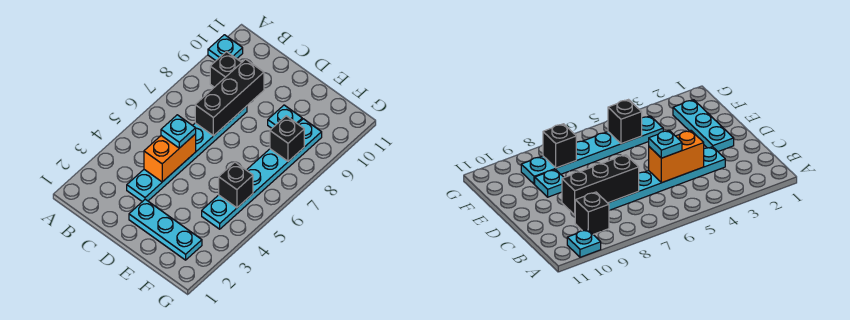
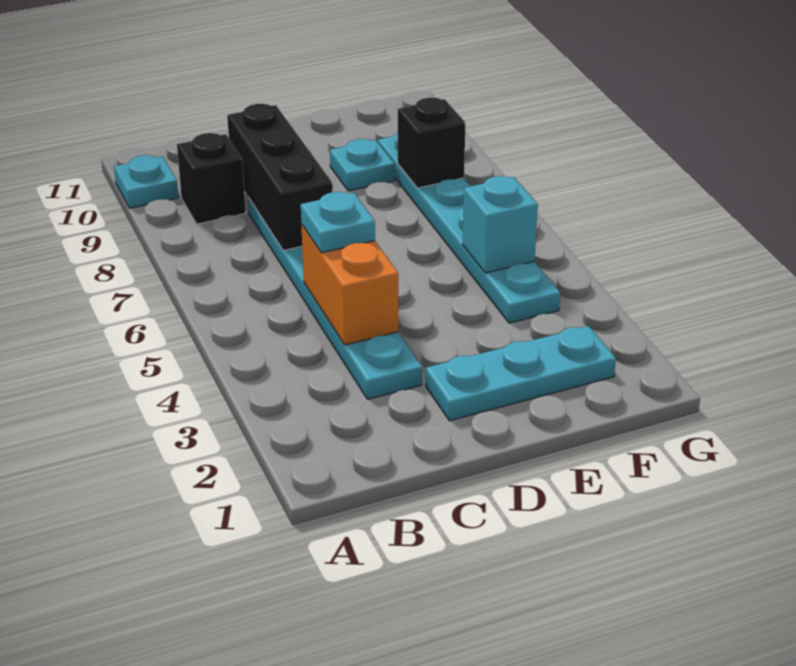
black 1x1 brick [219,162,253,208] -> cyan 1x1 brick [463,176,538,273]

